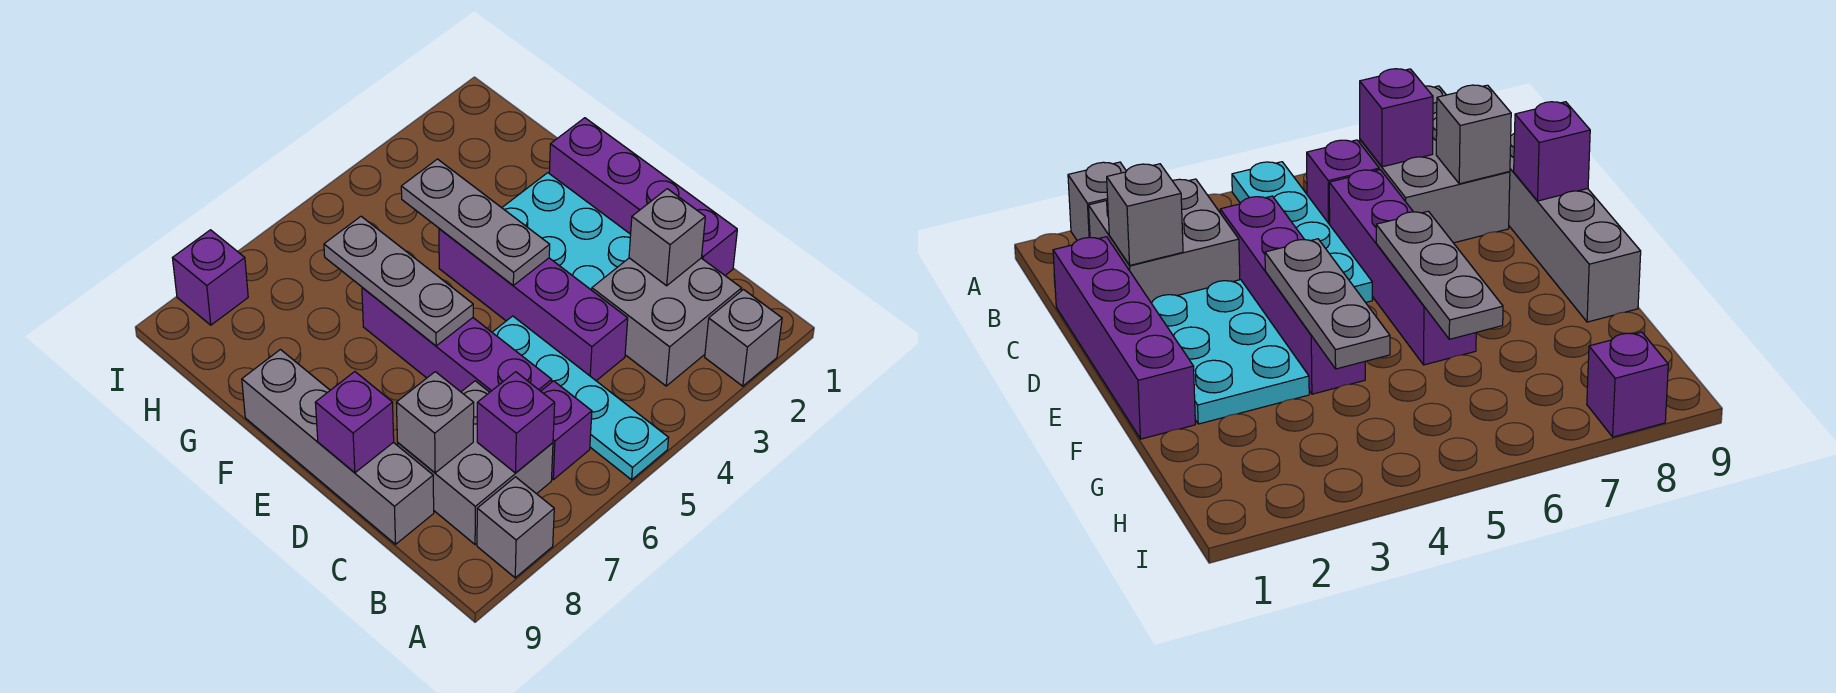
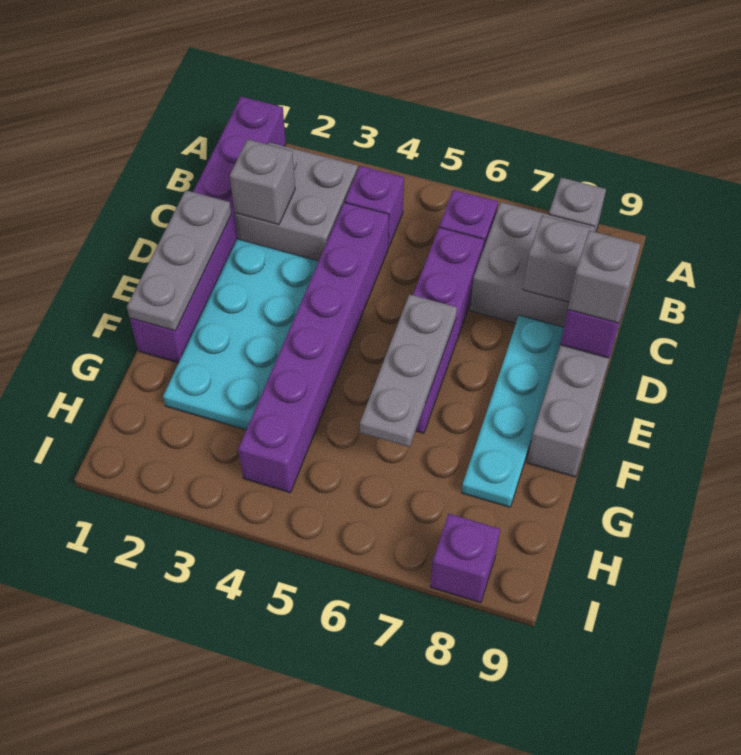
grey 1x1 brick [705,290,782,386] -> grey 1x1 brick moved to [568,231,641,323]
cyan 1x4 plate [492,316,668,480] -> cyan 1x4 plate moved to [462,315,564,507]
purple 1x1 brick [477,372,555,473] -> purple 1x1 brick moved to [345,166,404,247]
purple 1x4 brick [549,118,737,275] -> purple 1x6 brick [130,97,286,363]
purple 1x4 brick [439,229,628,381] -> purple 1x6 brick [238,202,389,493]
cyan 2x3 plate [502,173,631,290] -> cyan 2x4 plate [163,239,319,430]
grey 1x3 plate [401,159,550,285] -> grey 1x3 plate moved to [127,190,231,331]

